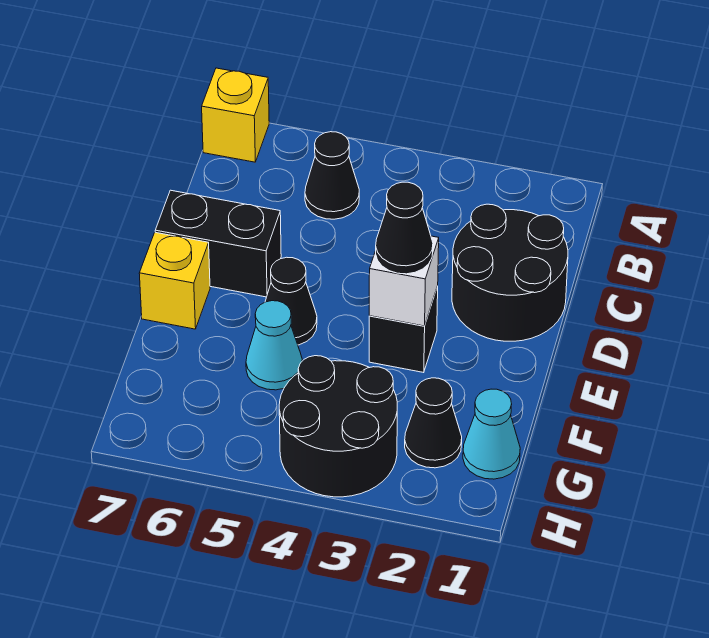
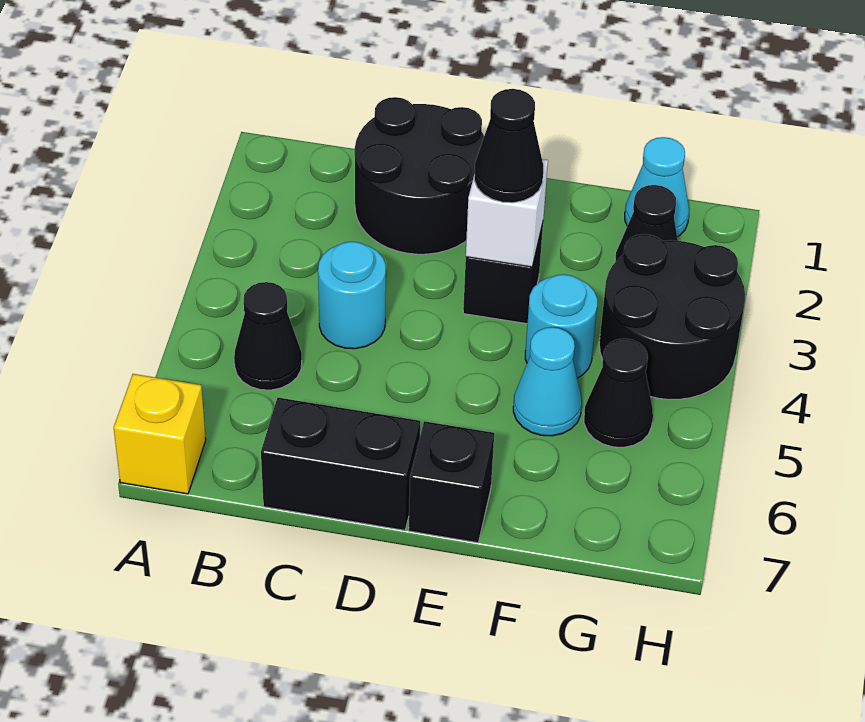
none -> cyan 1x1 round brick [318,242,386,349]
black 1x2 brick [155,190,281,297] -> black 1x2 brick turned to [261,398,420,530]
black 1x1 cone [265,257,317,345] -> black 1x1 cone moved to [584,339,653,447]
yellow 1x1 brick [139,232,210,329] -> black 1x1 brick [409,421,494,543]
none -> cyan 1x1 round brick [525,274,597,378]

